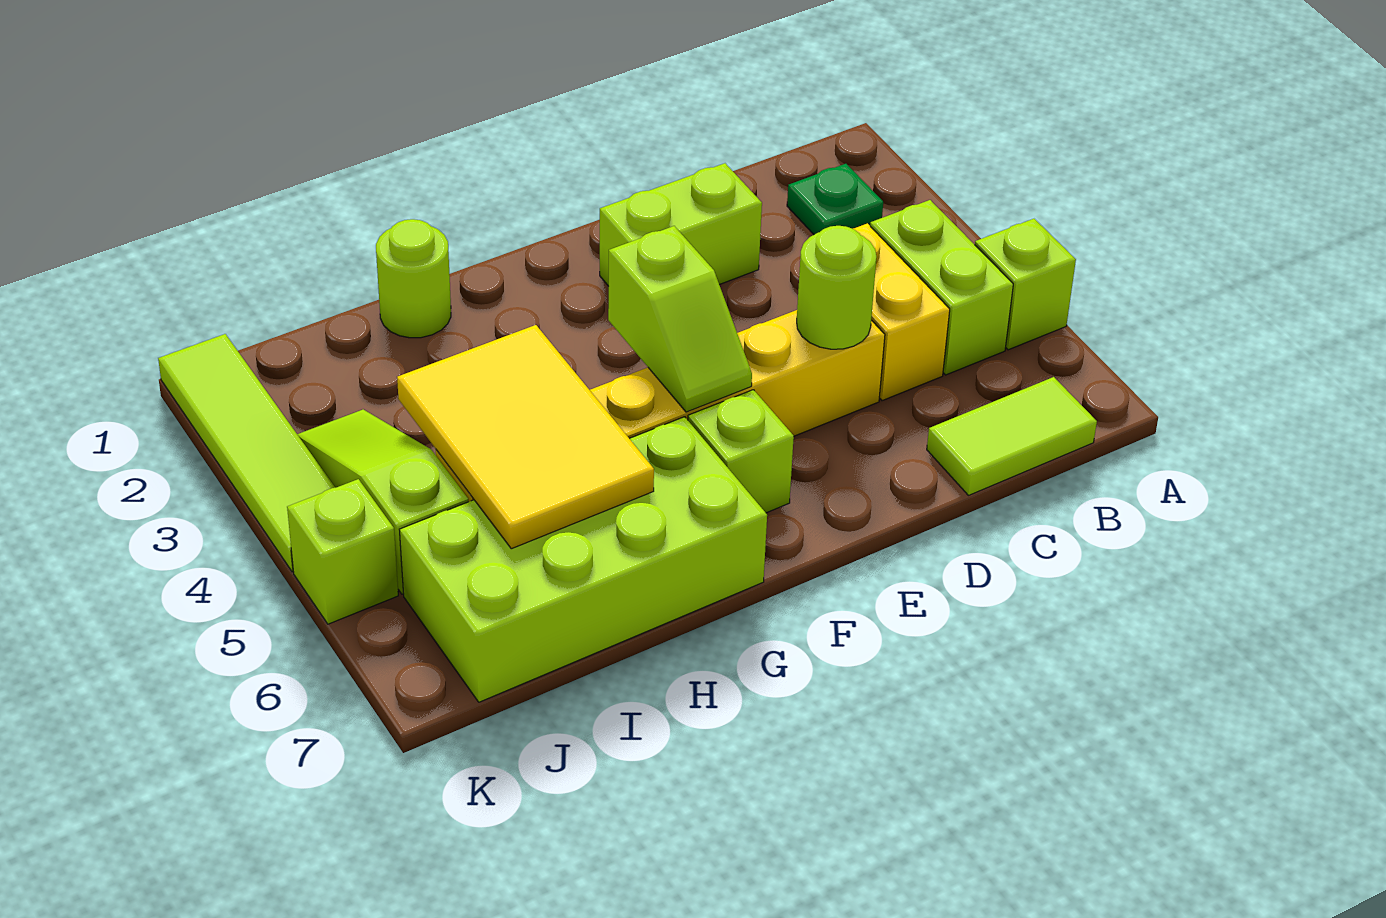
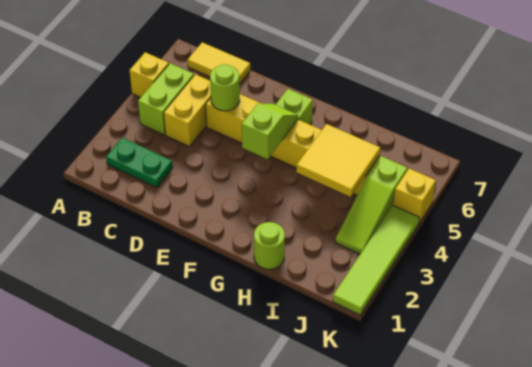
lime 1x1 brick [975,219,1076,350] -> yellow 1x1 brick [130,52,169,97]
green 1x1 plate [787,164,883,235] -> green 1x2 plate [106,138,173,188]
lime 1x2 tile [927,377,1097,495] -> yellow 1x2 tile [188,42,250,84]
lime 1x2 brick [600,163,762,286] -> none
lime 2x4 brick [399,417,767,702] -> none
yellow 2x3 tile [397,325,654,549] -> yellow 2x2 tile [296,124,380,197]
lime 1x1 brick [287,479,398,624] -> yellow 1x1 brick [393,169,436,223]

